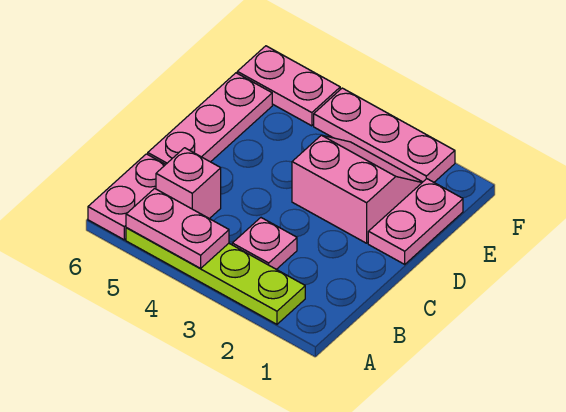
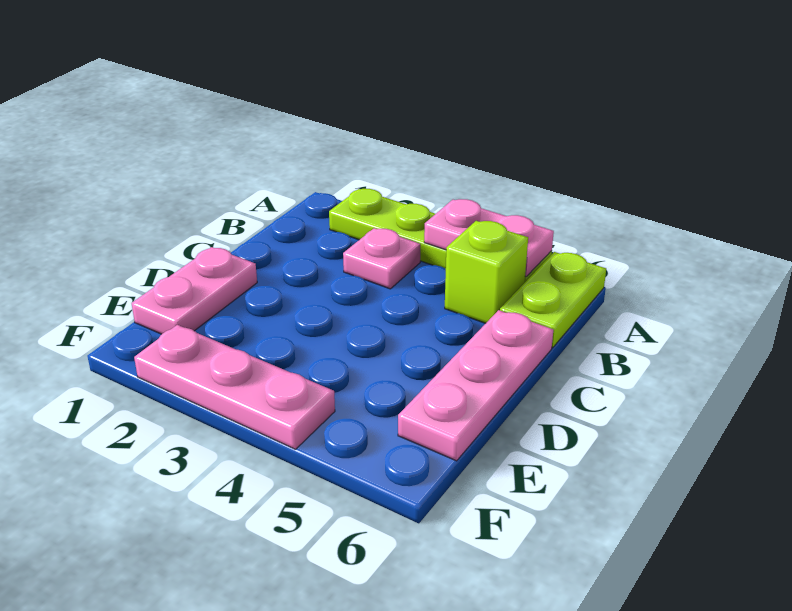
pink 1x2 plate [88,154,166,240] -> lime 1x2 plate [500,252,606,348]
pink 1x1 brick [156,148,221,219] -> lime 1x1 brick [445,221,528,323]
pink 2x2 slope [292,135,422,243] -> none
pink 1x2 plate [237,46,340,126] -> none

